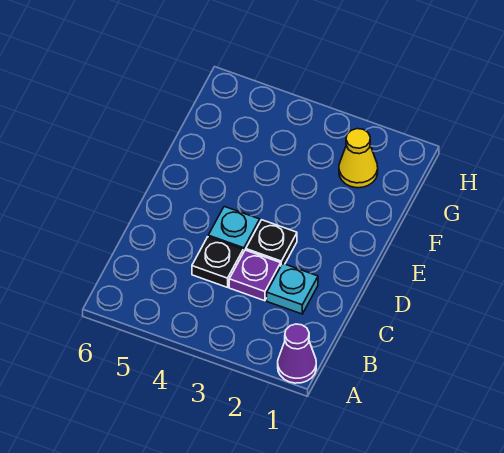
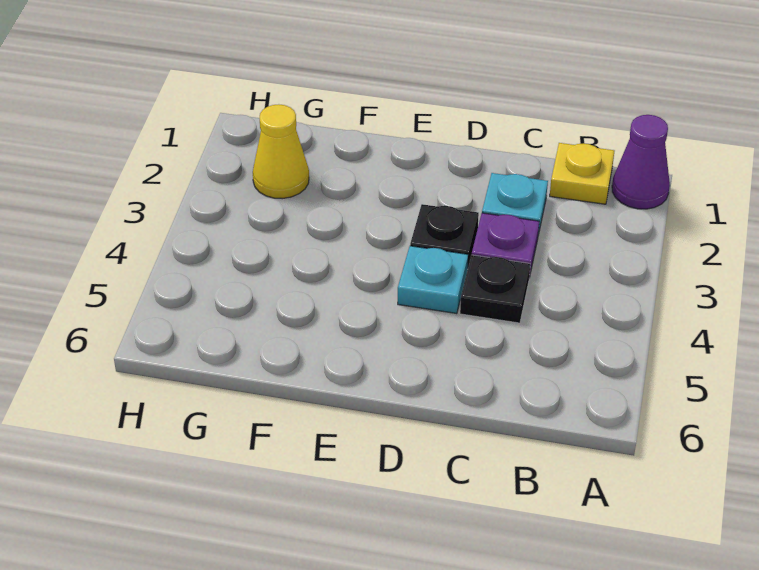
none -> yellow 1x1 plate [550,143,614,204]

